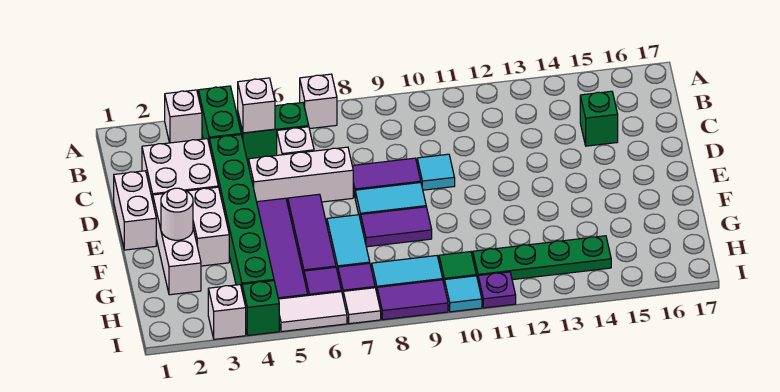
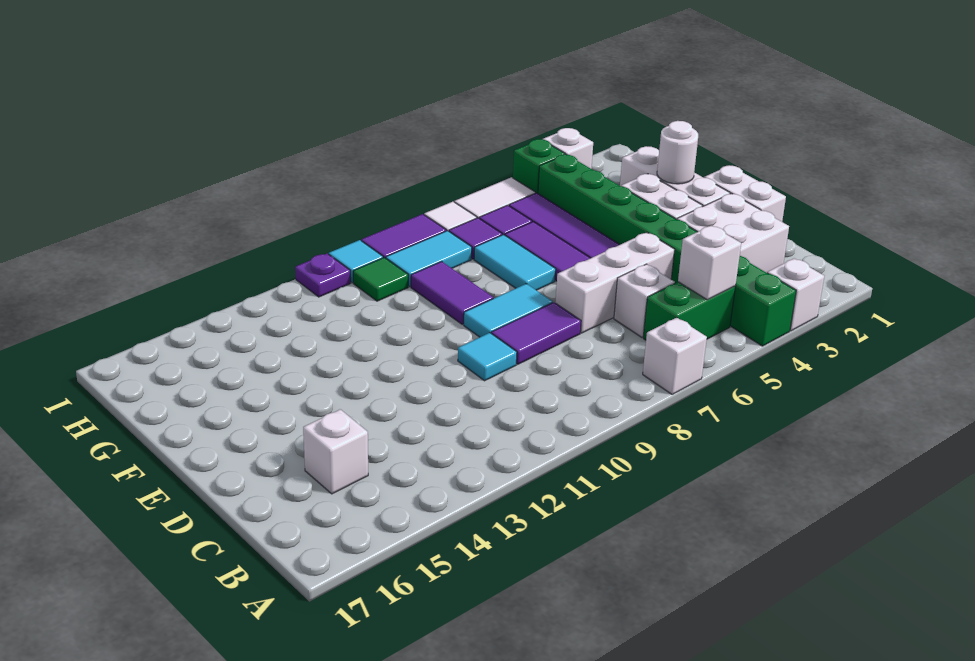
green 1x1 brick [580,91,618,146] -> white 1x1 brick [303,409,368,494]
purple 1x2 tile [361,207,432,247] -> purple 1x2 tile turned to [411,261,493,324]
green 1x4 plate [473,236,611,280] -> none

